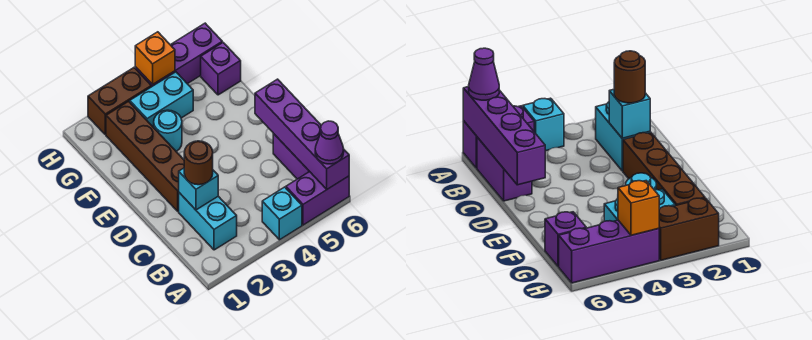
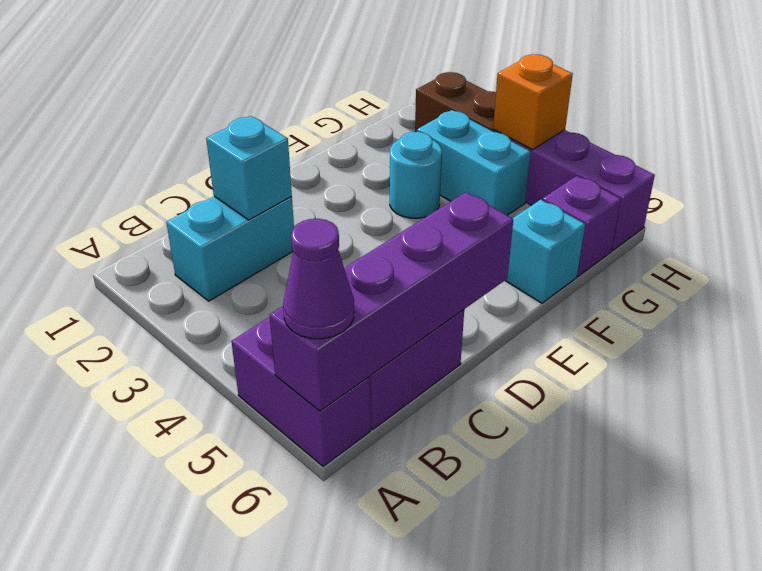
cyan 1x1 brick [262,187,302,240] -> cyan 1x1 brick moved to [505,200,585,303]
brown 1x1 round brick [184,141,213,185] -> none
brown 1x4 brick [106,101,184,211] -> none

